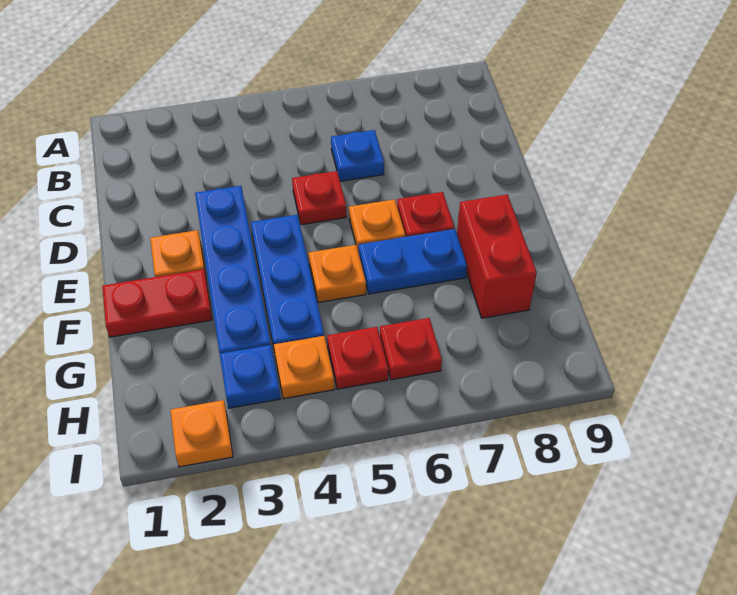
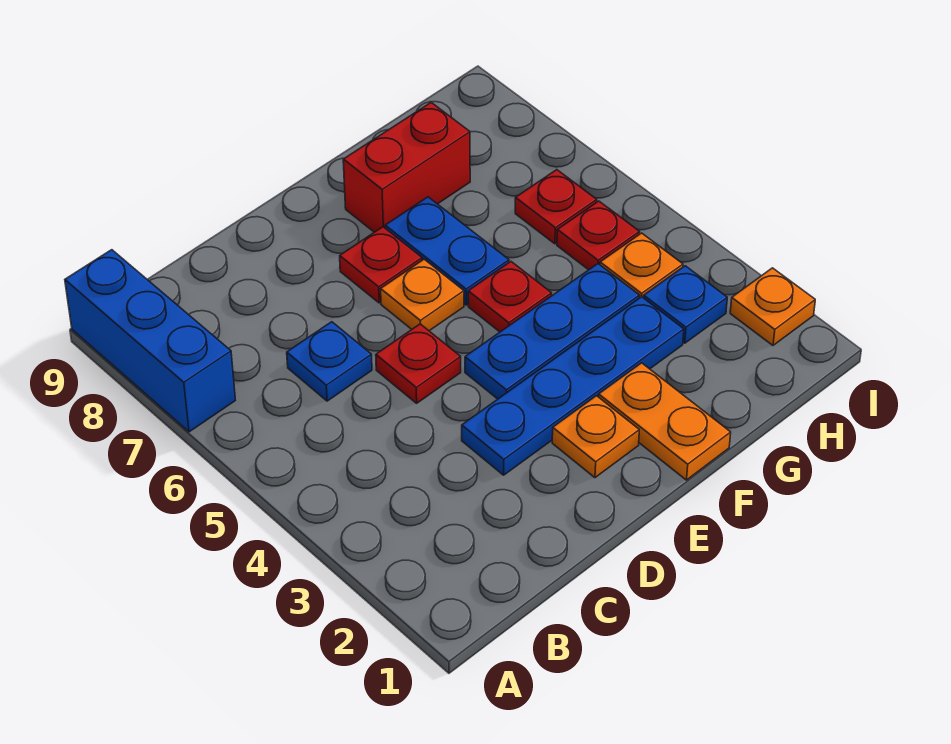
none -> blue 1x3 brick [65,250,235,432]
red 1x2 plate [102,269,212,337] -> orange 1x2 plate [599,363,731,480]
orange 1x1 plate [309,245,366,303] -> red 1x1 plate [468,262,552,332]

